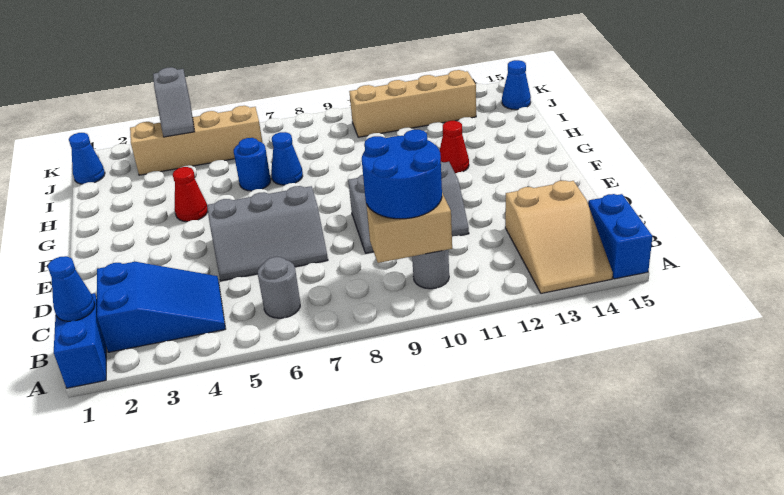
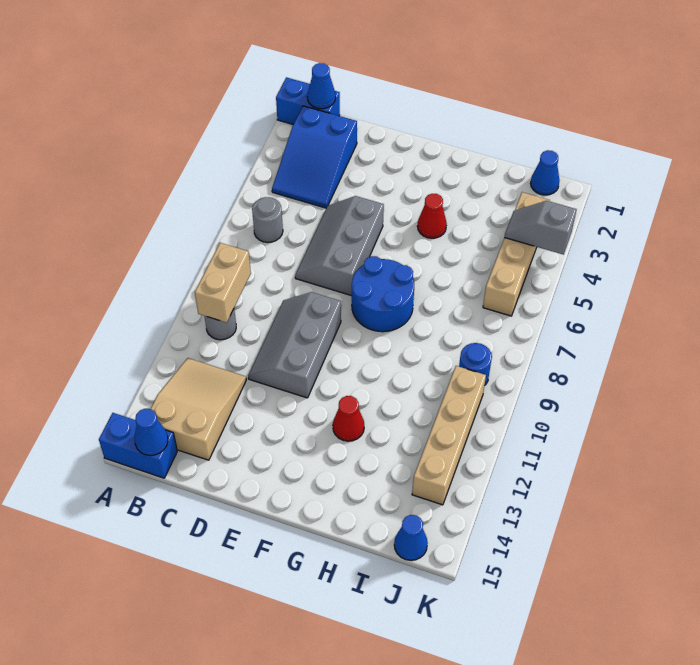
tan 2x3 slope [505,181,613,293] -> tan 2x3 slope turned to [151,358,246,460]
blue 2x2 round brick [362,130,442,219] -> blue 2x2 round brick moved to [352,256,414,332]
blue 1x1 round brick [234,138,271,191] -> blue 1x1 round brick moved to [459,343,492,385]
blue 1x1 cone [271,132,303,185] -> blue 1x1 cone moved to [134,409,168,456]

